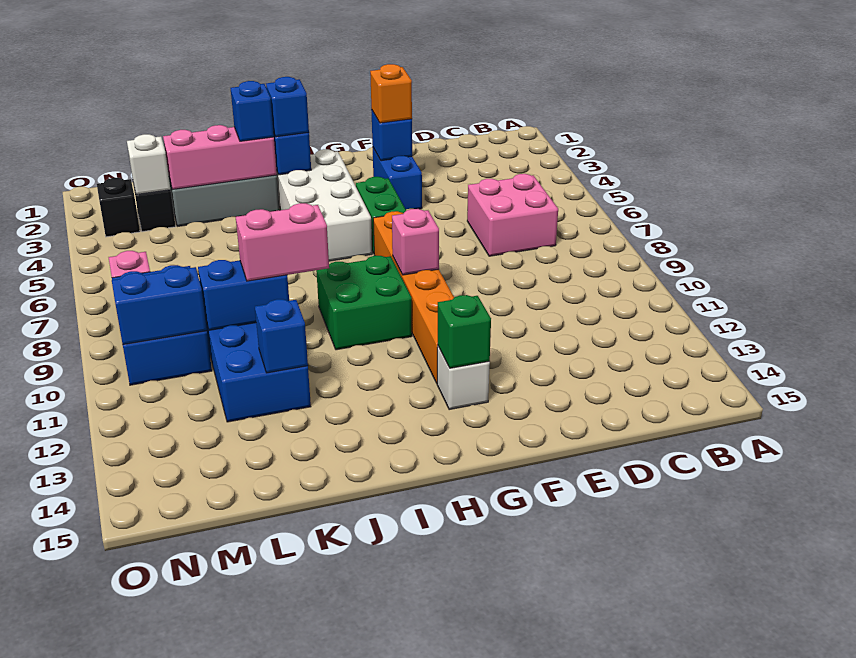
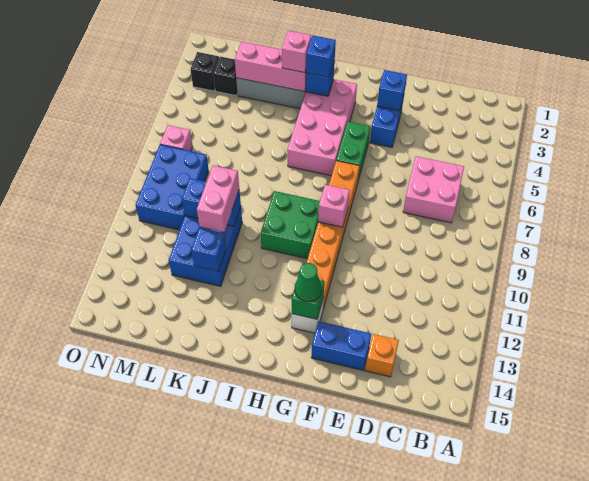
orange 1x1 brick [370,64,412,123] -> orange 1x1 brick moved to [365,334,399,377]
none -> green 1x1 cone [295,263,322,302]
white 2x4 brick [277,149,372,261] -> pink 2x4 brick [287,79,357,176]
blue 1x1 brick [231,81,274,141] -> pink 1x1 brick [282,31,311,73]
pink 1x2 brick [236,203,329,281] -> pink 1x2 brick turned to [197,165,239,232]
white 1x1 brick [127,134,171,194] -> none
blue 1x2 brick [112,267,207,345] -> blue 1x2 brick moved to [311,321,371,370]

